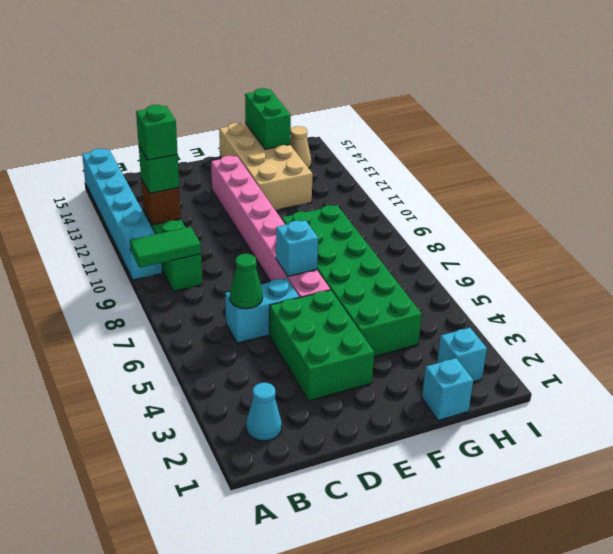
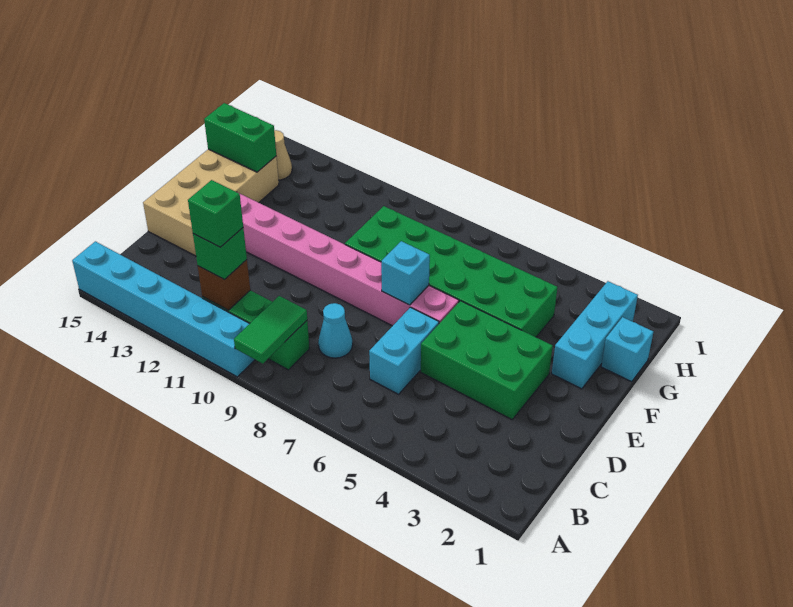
cyan 1x1 cone [246,383,282,441] -> cyan 1x1 cone moved to [318,303,353,358]
green 1x1 cone [230,254,263,309] -> none
tan 2x4 brick [219,123,313,210] -> tan 2x4 brick turned to [143,149,279,256]
cyan 1x1 brick [437,328,487,382] -> cyan 1x3 brick [552,281,638,389]

